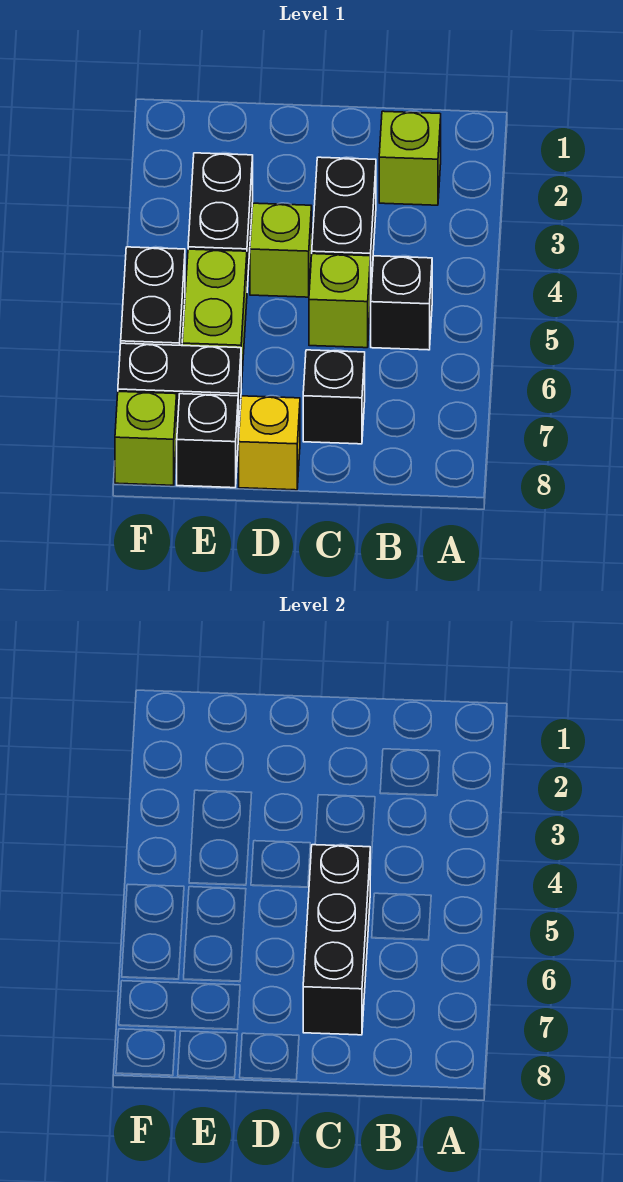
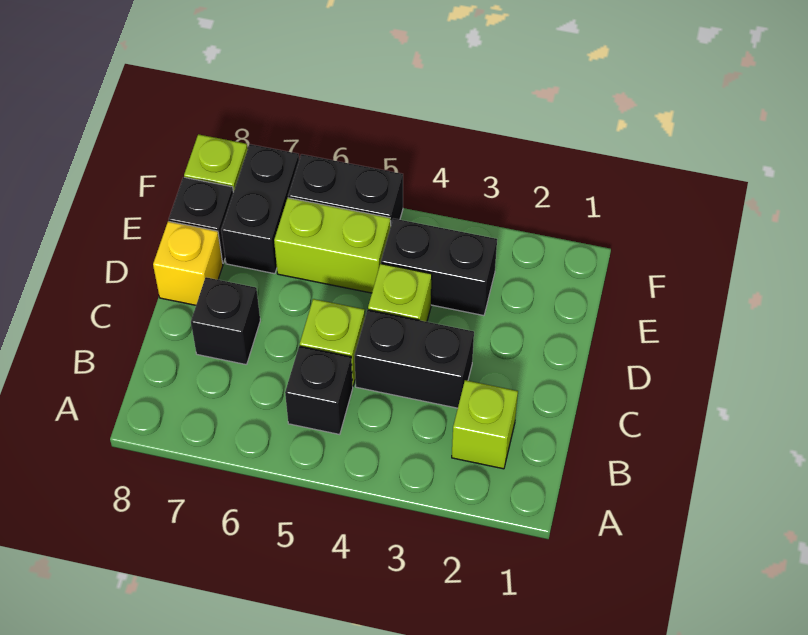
black 1x3 brick [303,845,370,1035] -> none

